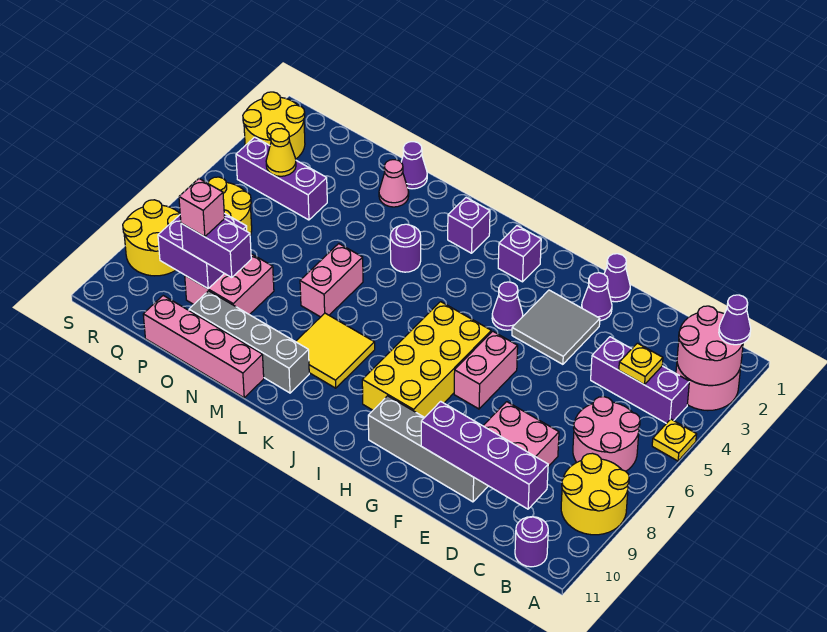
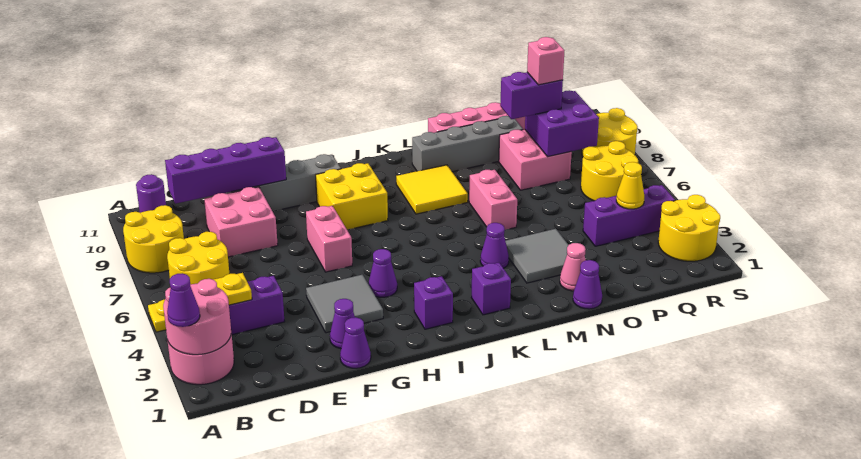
pink 2x2 round brick [573,397,640,471] -> yellow 2x2 round brick [167,232,229,284]
yellow 2x4 brick [362,302,491,417] -> yellow 2x2 brick [316,163,388,230]
purple 1x1 round brick [390,224,421,272] -> purple 1x1 cone [480,223,509,268]
none -> grey 2x2 tile [505,229,568,283]

